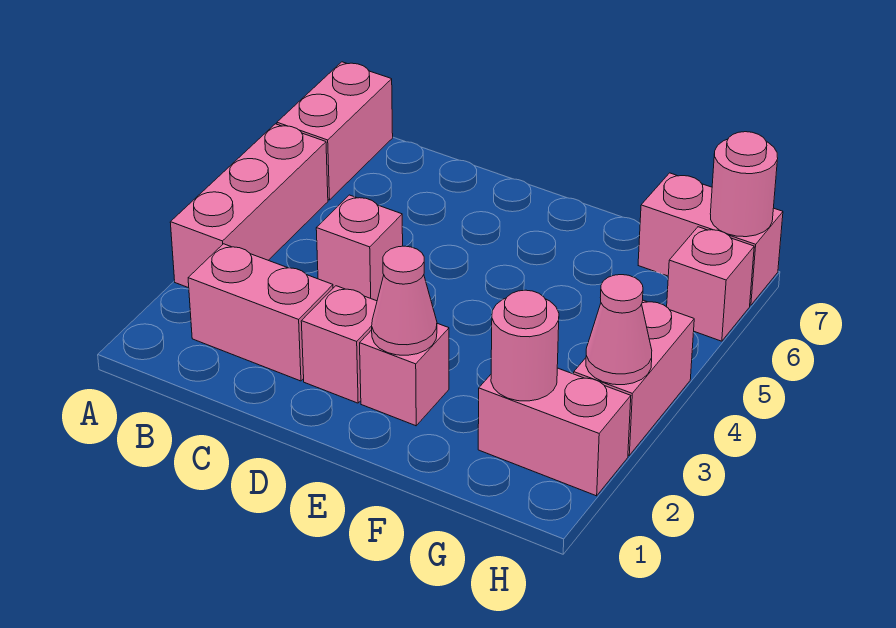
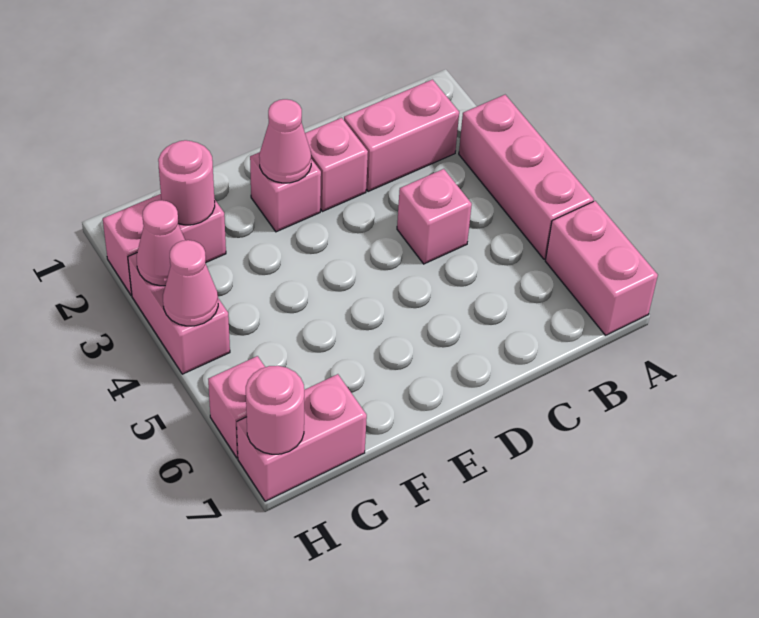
none -> pink 1x1 cone [163,240,218,326]

